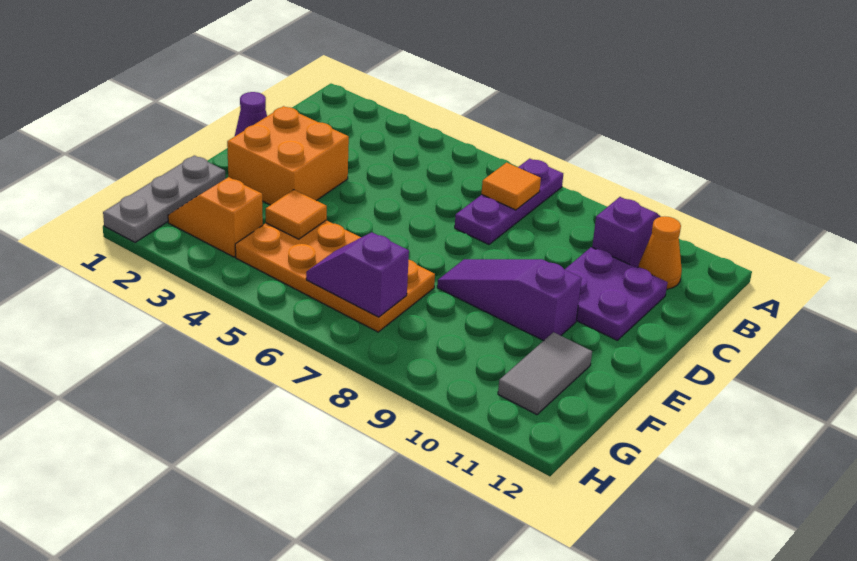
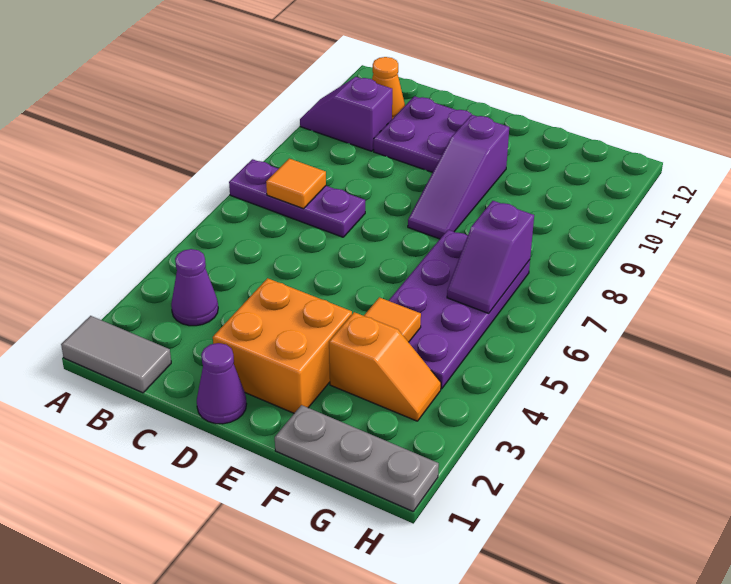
none -> purple 1x1 cone [171,249,218,326]
orange 2x4 plate [235,220,435,332] -> purple 2x4 plate [389,230,530,389]
grey 1x2 tile [498,332,592,415] -> grey 1x2 tile moved to [61,316,171,393]
orange 1x2 slope [168,177,263,257] -> orange 1x2 slope turned to [329,312,441,421]

